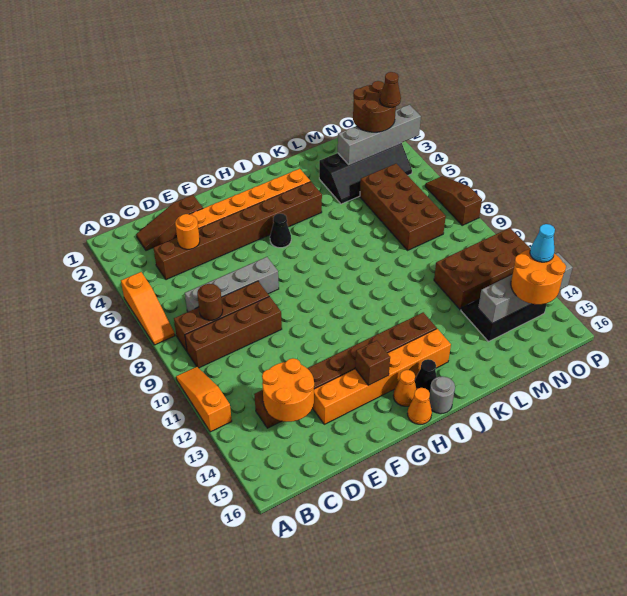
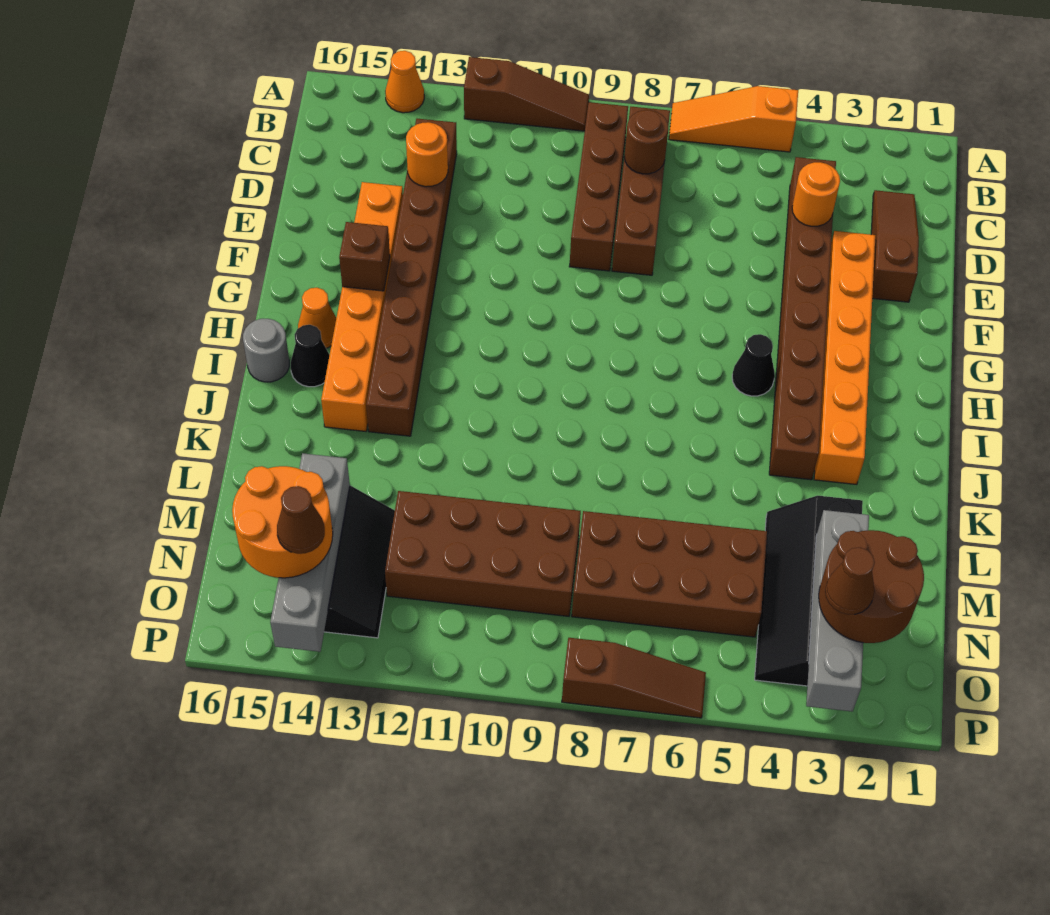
orange 1x3 slope [176,367,232,432] -> brown 1x3 slope [464,57,589,131]
grey 1x4 brick [185,257,279,312] -> none
orange 2x2 round brick [262,358,314,422] -> orange 1x1 round brick [406,122,448,187]
orange 1x1 cone [407,388,432,424] -> orange 1x1 cone moved to [385,51,424,113]
brown 2x4 brick [434,228,531,310] -> brown 2x4 brick turned to [385,491,581,616]
cyan 1x1 cone [530,224,555,262] -> brown 1x1 cone [277,486,325,554]

